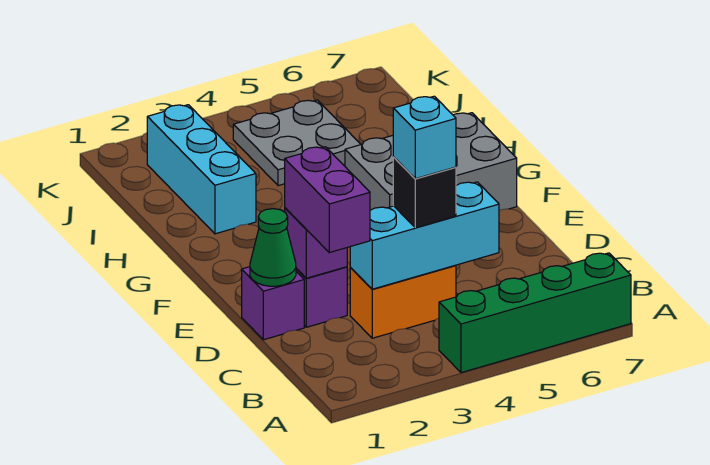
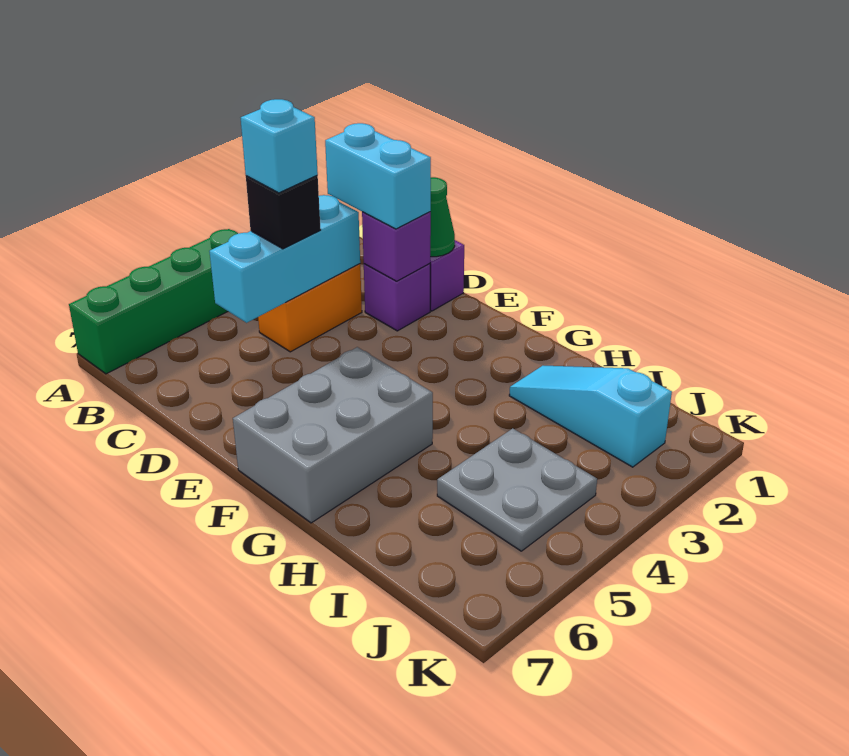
purple 1x2 brick [285,147,370,253] -> cyan 1x2 brick [325,123,431,229]
cyan 1x3 brick [147,105,256,234] -> cyan 1x3 slope [509,366,672,467]

